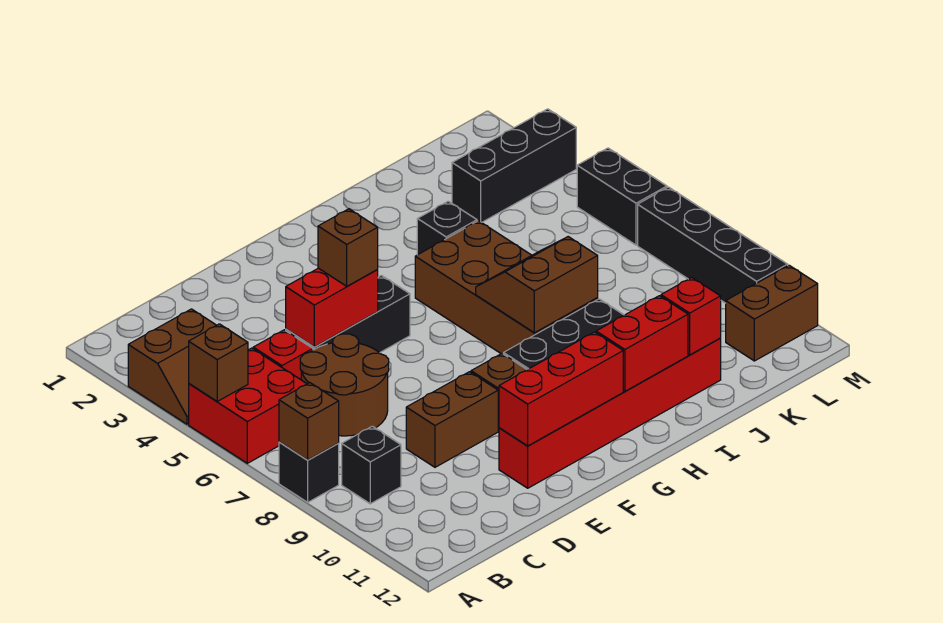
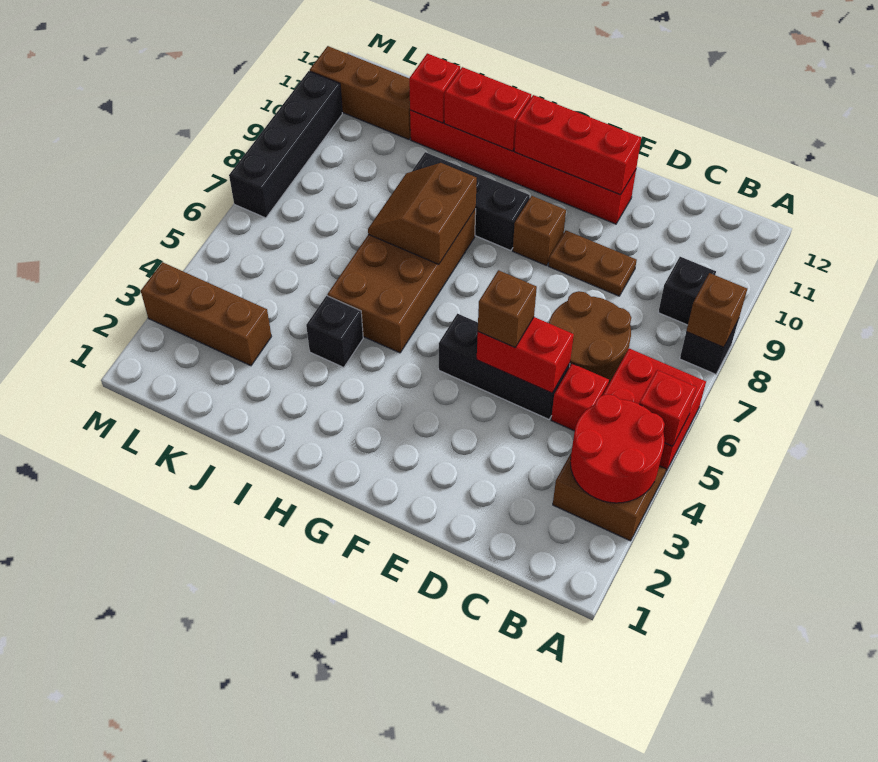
none -> red 2x2 round brick [570,394,665,503]
brown 1x1 brick [189,324,248,401] -> red 1x1 brick [639,370,696,446]
brown 1x2 brick [406,372,498,467] -> brown 1x2 plate [548,231,637,296]
brown 2x2 slope [476,237,598,333] -> brown 2x2 slope turned to [368,163,477,264]
black 1x3 brick [452,109,576,223] -> brown 1x3 brick [141,262,271,366]
brown 1x2 brick [726,265,818,361] -> brown 1x3 brick [310,46,411,139]
black 1x2 brick [577,148,667,245] -> none

